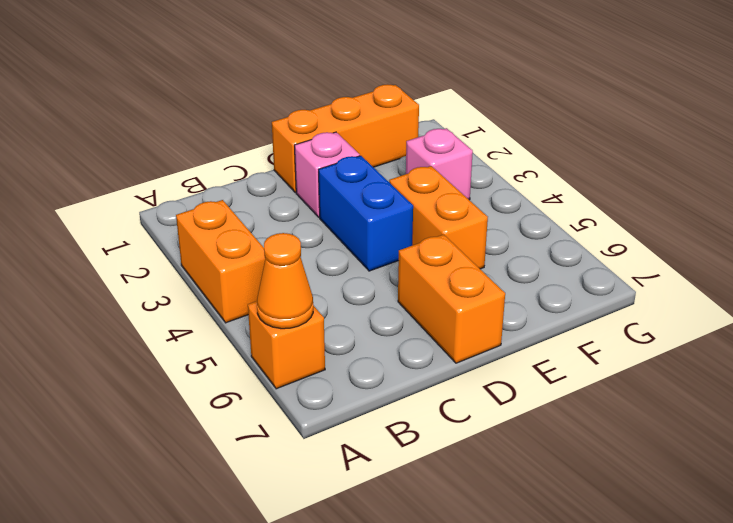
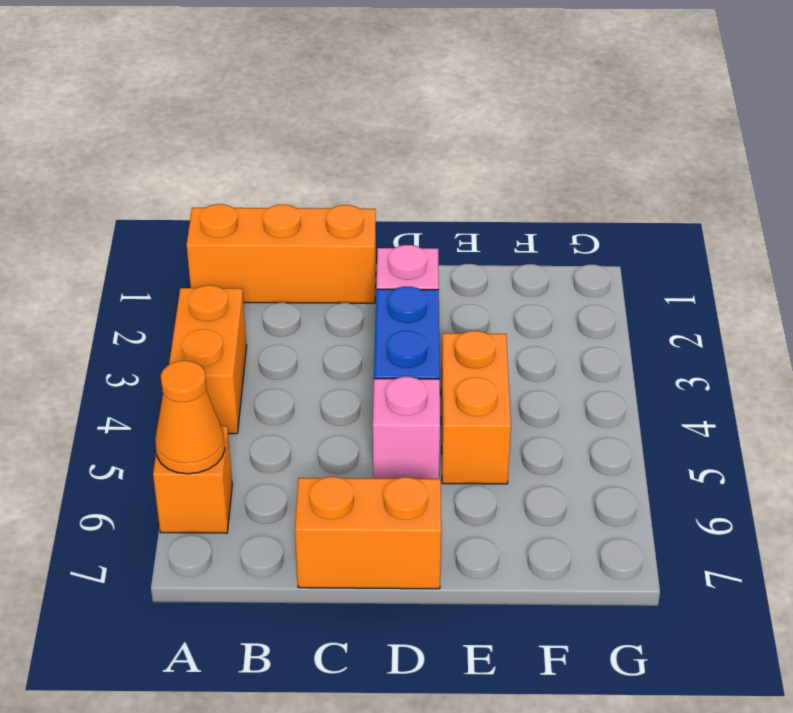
orange 1x3 brick [272,84,419,193] -> orange 1x3 brick moved to [187,204,376,303]
orange 1x2 brick [398,235,505,363] -> orange 1x2 brick turned to [295,477,441,589]
pink 1x1 brick [406,128,473,200] -> pink 1x1 brick moved to [373,377,440,479]

